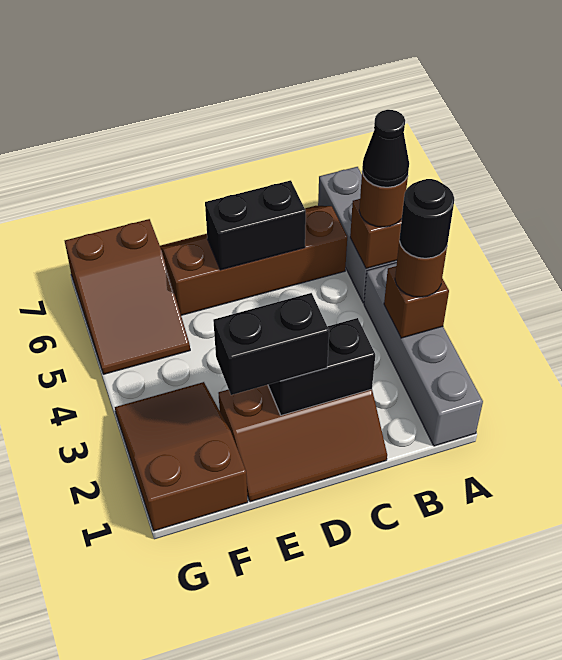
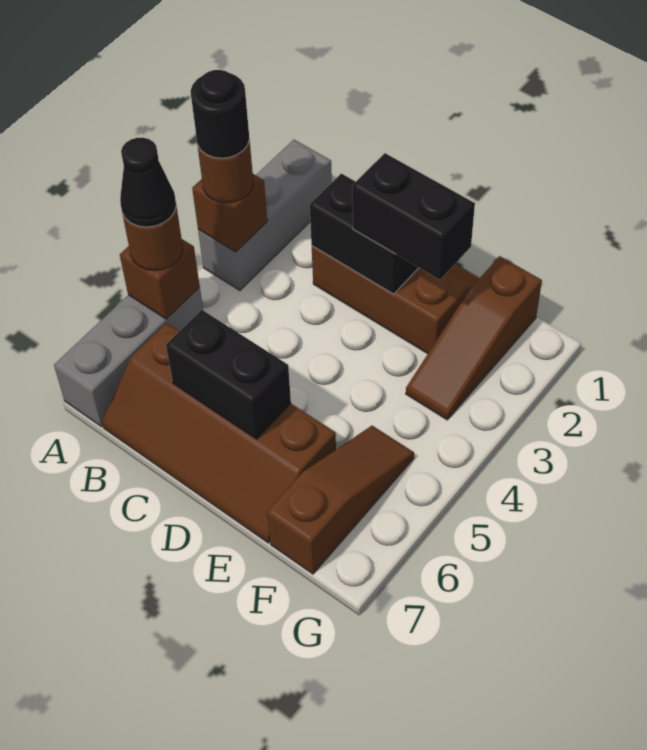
grey 1x4 brick [364,263,483,446] -> grey 1x3 brick [198,140,332,290]
brown 2x3 slope [115,382,248,531] -> brown 1x3 slope [406,256,542,420]
brown 2x3 slope [65,219,190,374] -> brown 1x3 slope [267,426,414,574]

